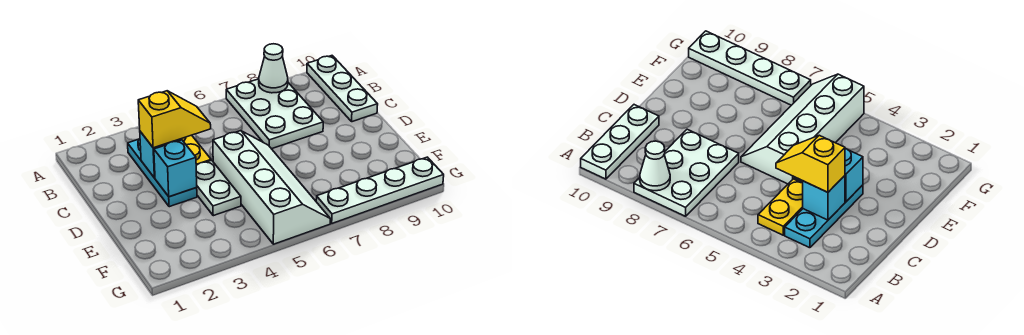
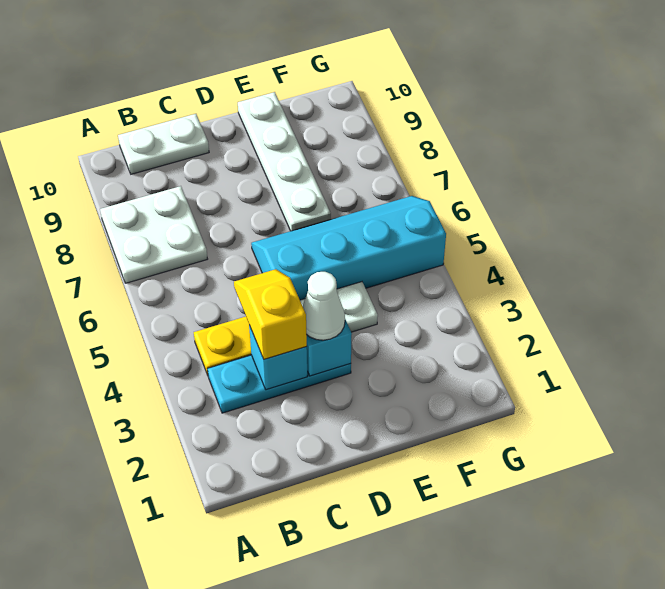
white 2x3 plate [226,79,323,149] -> white 2x2 plate [100,186,207,283]
white 1x1 cone [259,44,288,93] -> white 1x1 cone moved to [303,272,345,340]
white 1x3 plate [307,56,378,122] -> white 1x2 plate [118,114,209,174]
white 2x4 slope [213,131,330,244] -> cyan 2x4 slope [251,196,446,300]
white 1x4 plate [316,157,444,223] -> white 1x4 plate moved to [238,92,331,231]

